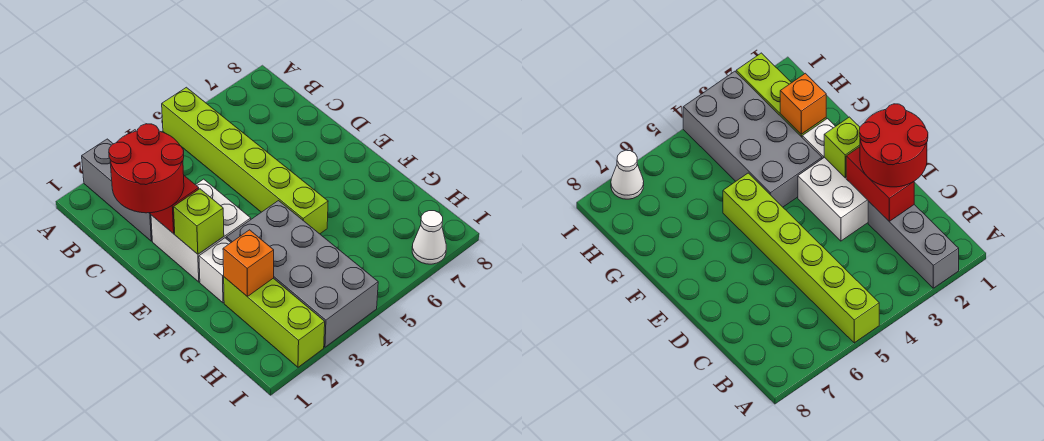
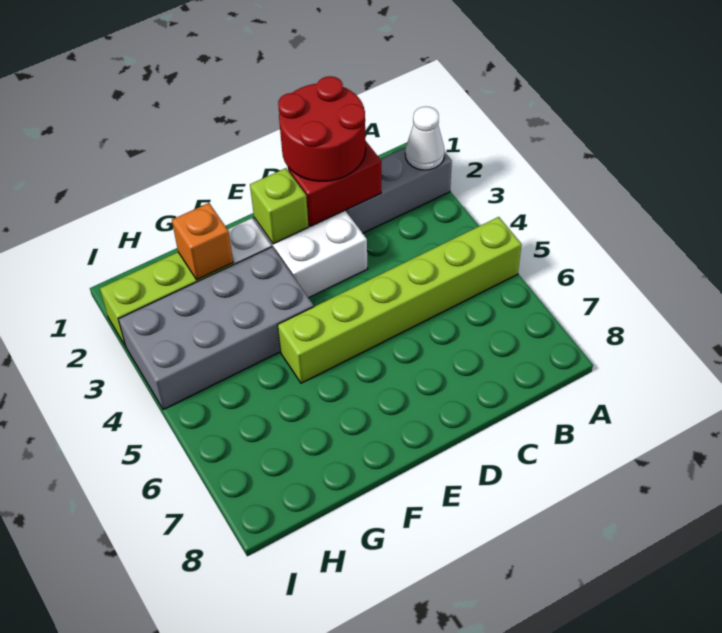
white 1x1 cone [412,211,446,264] -> white 1x1 cone moved to [405,106,445,170]

